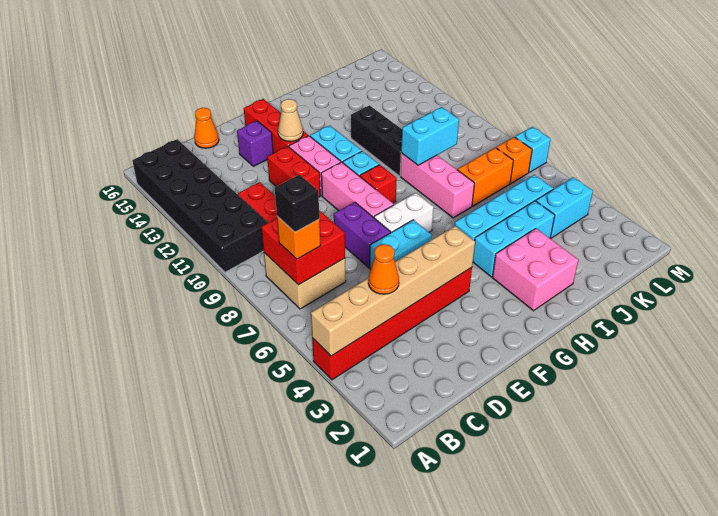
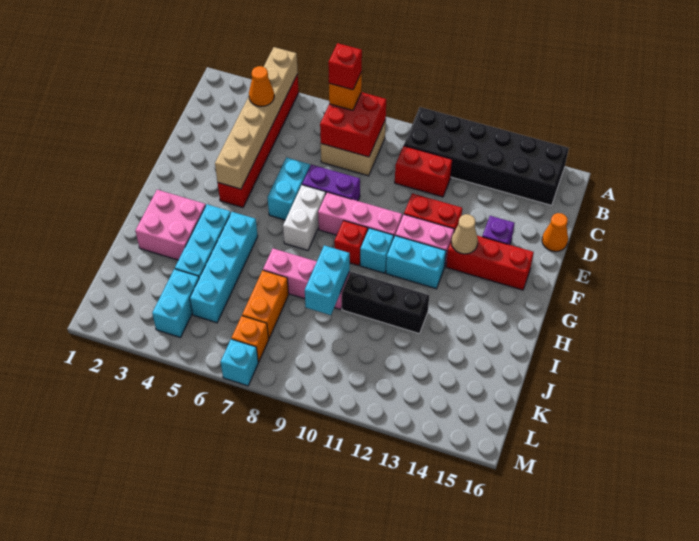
black 1x1 brick [275,175,319,232] -> red 1x1 brick [328,43,362,90]

